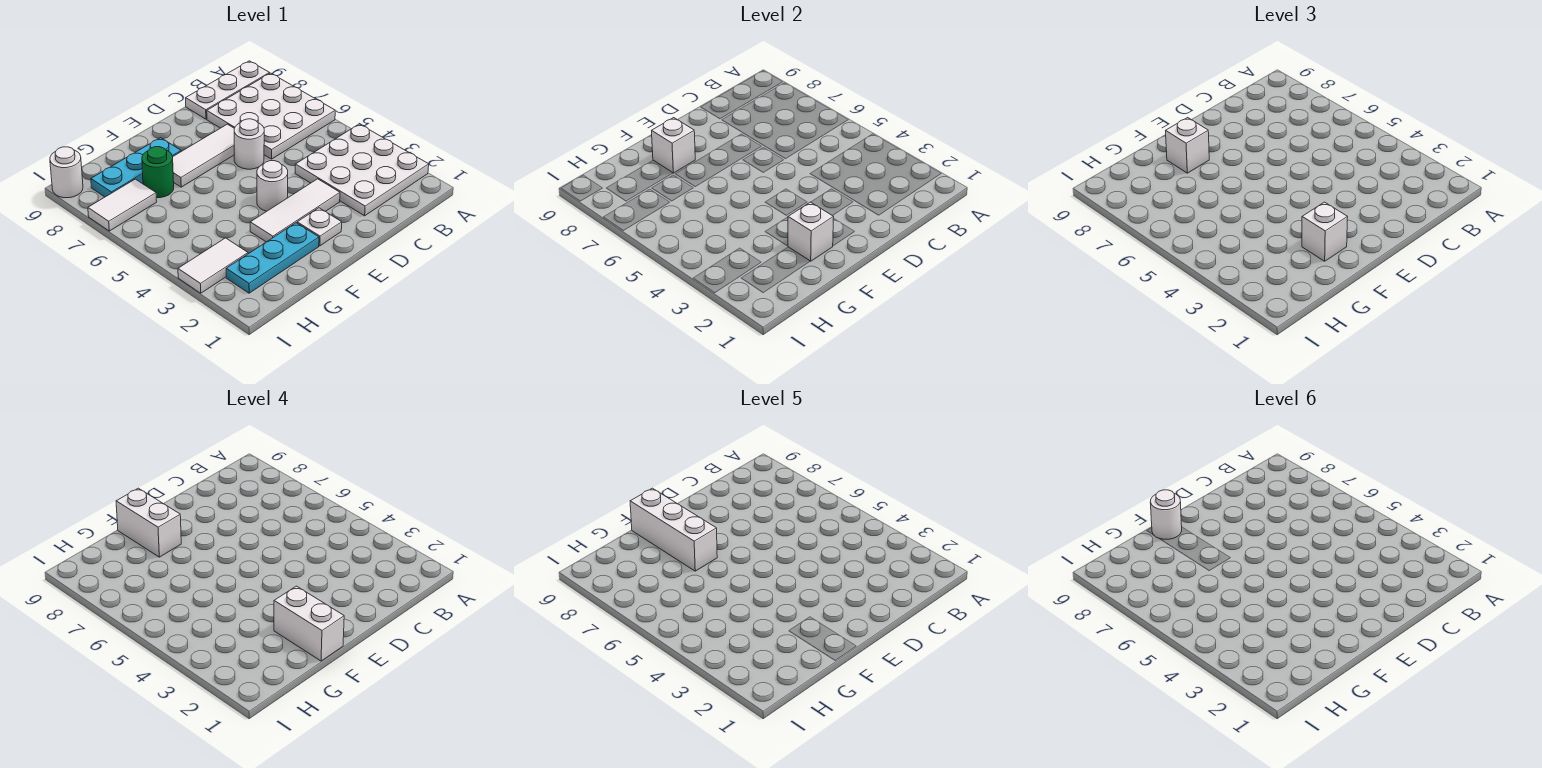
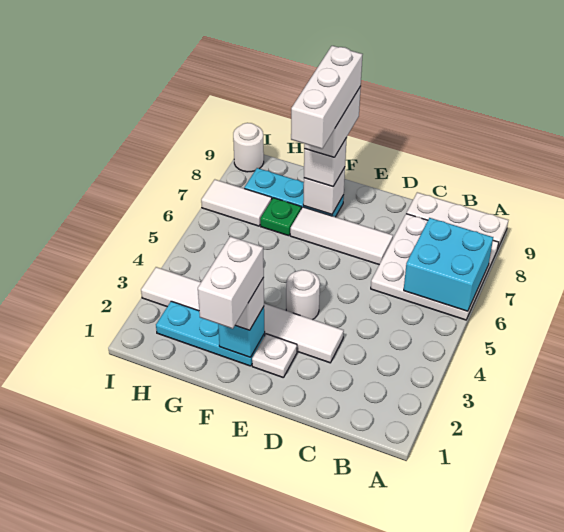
white 3x3 plate [295,124,429,216] -> none
none -> cyan 2x2 brick [404,218,493,311]
white 1x1 round brick [234,119,264,169] -> none
white 1x1 brick [788,202,834,261] -> cyan 1x1 brick [218,307,265,357]
white 1x1 round brick [1150,490,1182,539] -> none
green 1x1 round brick [142,147,174,198] -> green 1x1 plate [260,198,301,236]

